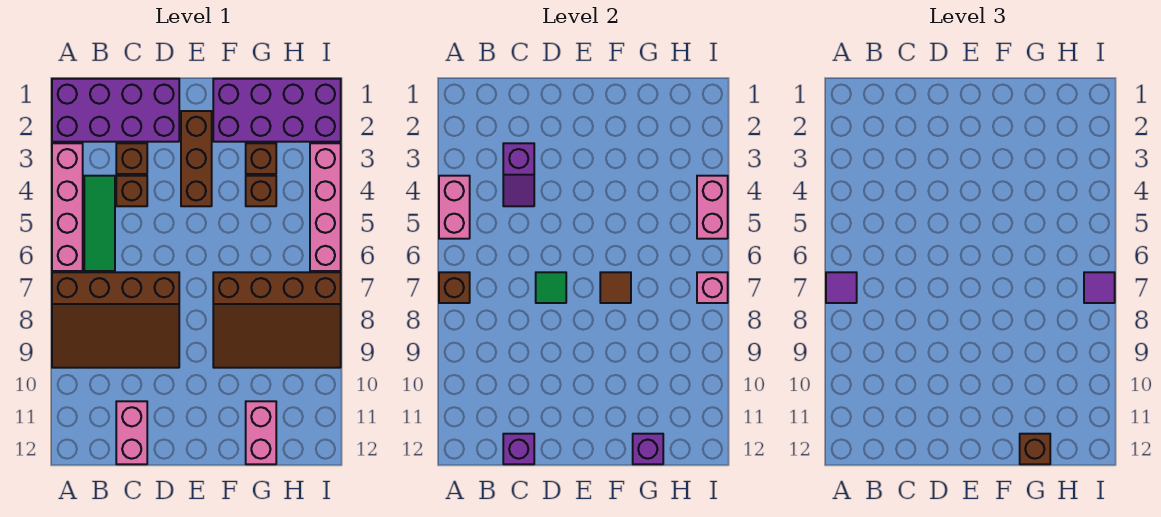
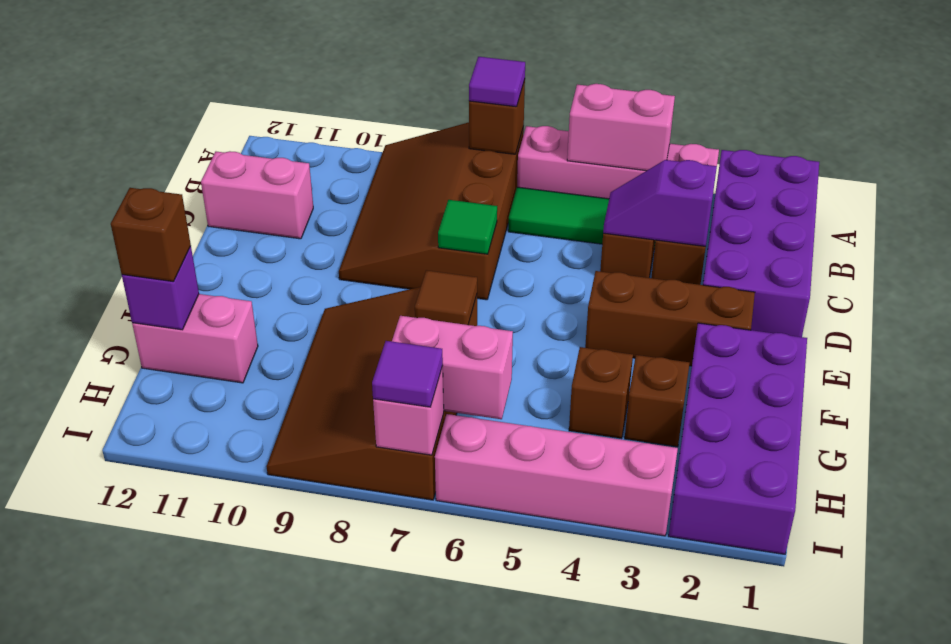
purple 1x1 brick [503,434,534,464] -> none
pink 1x2 brick [697,176,728,239] -> pink 1x2 brick moved to [392,316,513,419]

